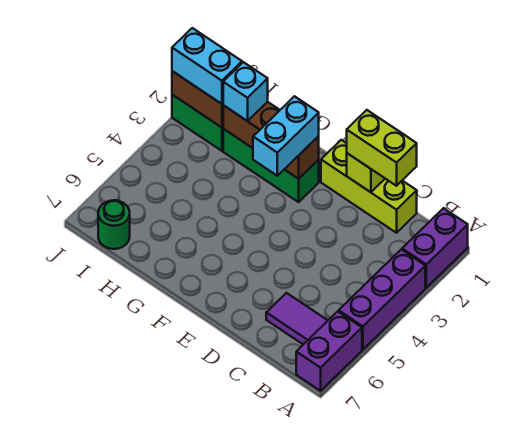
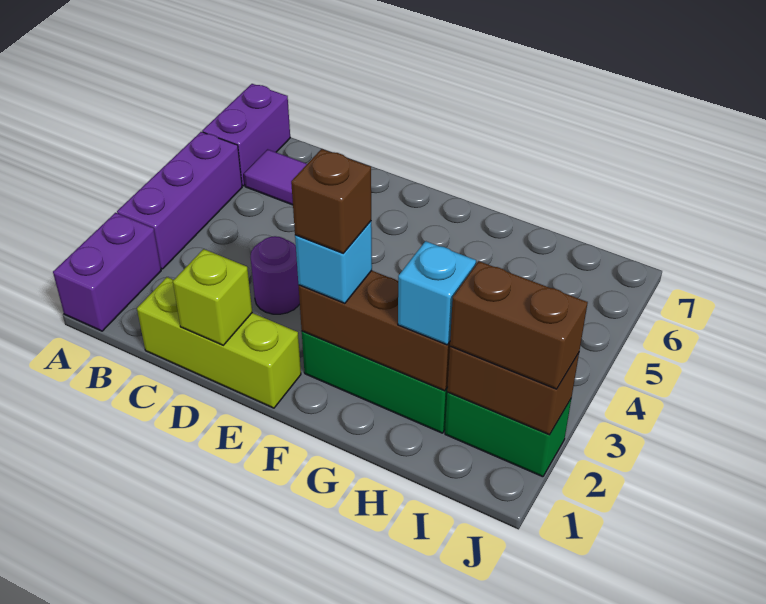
lime 1x2 brick [347,110,417,186] -> none
none -> purple 1x1 round brick [251,236,300,314]
cyan 1x2 brick [253,96,319,176] -> cyan 1x1 brick [295,221,372,303]
none -> brown 1x1 brick [291,149,371,253]
cyan 1x2 brick [172,28,242,104] -> brown 1x2 brick [450,261,588,389]
green 1x1 round brick [98,200,130,249] -> none

